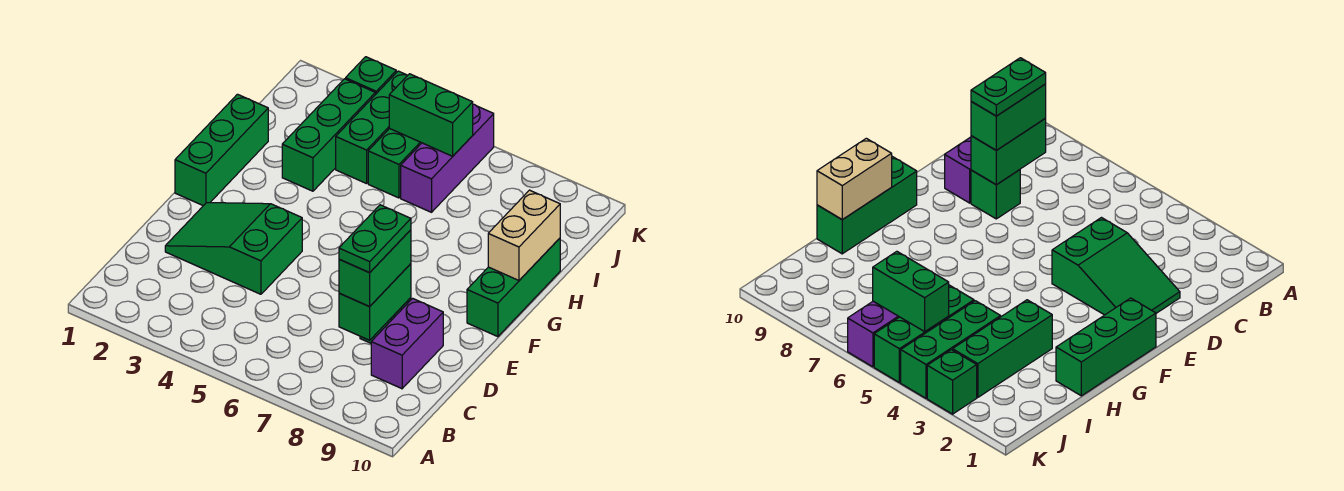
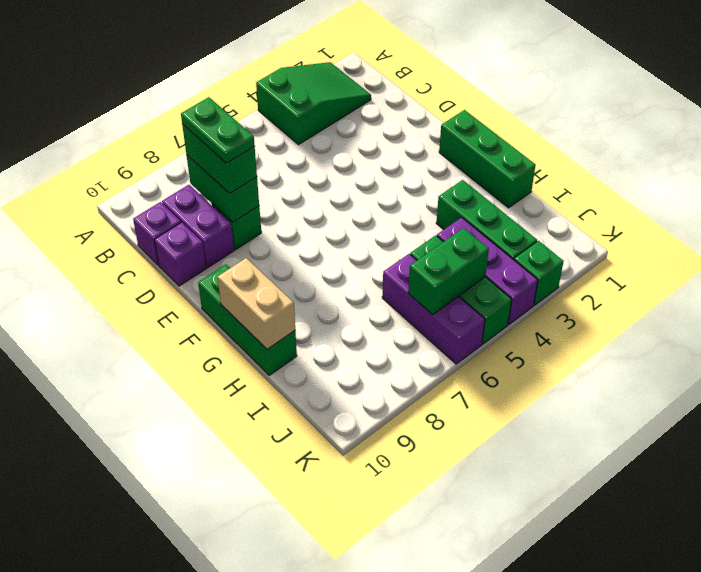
none -> purple 1x1 brick [133,202,181,265]
green 2x3 slope [165,203,302,294] -> green 2x3 slope moved to [256,62,371,145]
none -> purple 1x1 brick [154,222,206,286]
green 1x3 brick [336,71,408,184] -> purple 1x3 brick [437,217,538,324]

